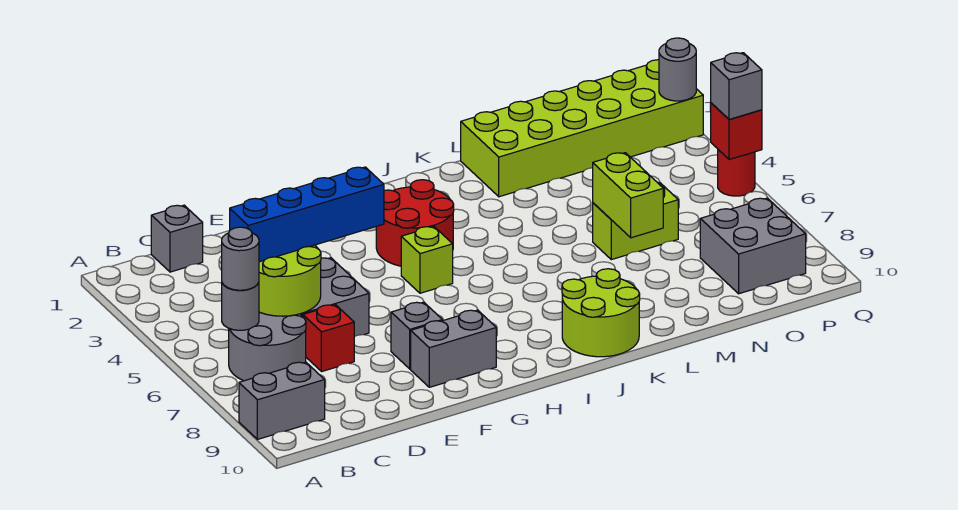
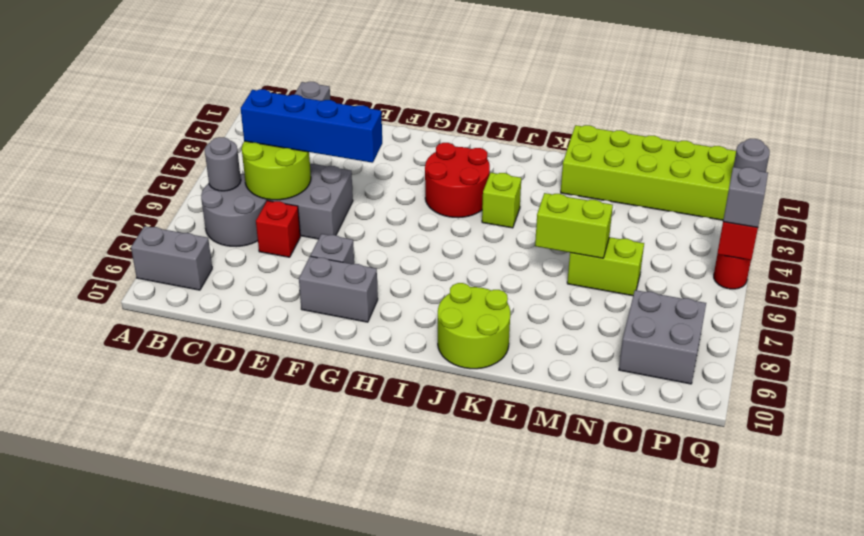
grey 1x1 round brick [222,227,259,290] -> none
lime 1x1 brick [401,227,453,293] -> lime 1x1 brick moved to [482,173,521,228]
lime 1x2 brick [593,153,663,238] -> lime 1x2 brick turned to [535,193,613,258]

